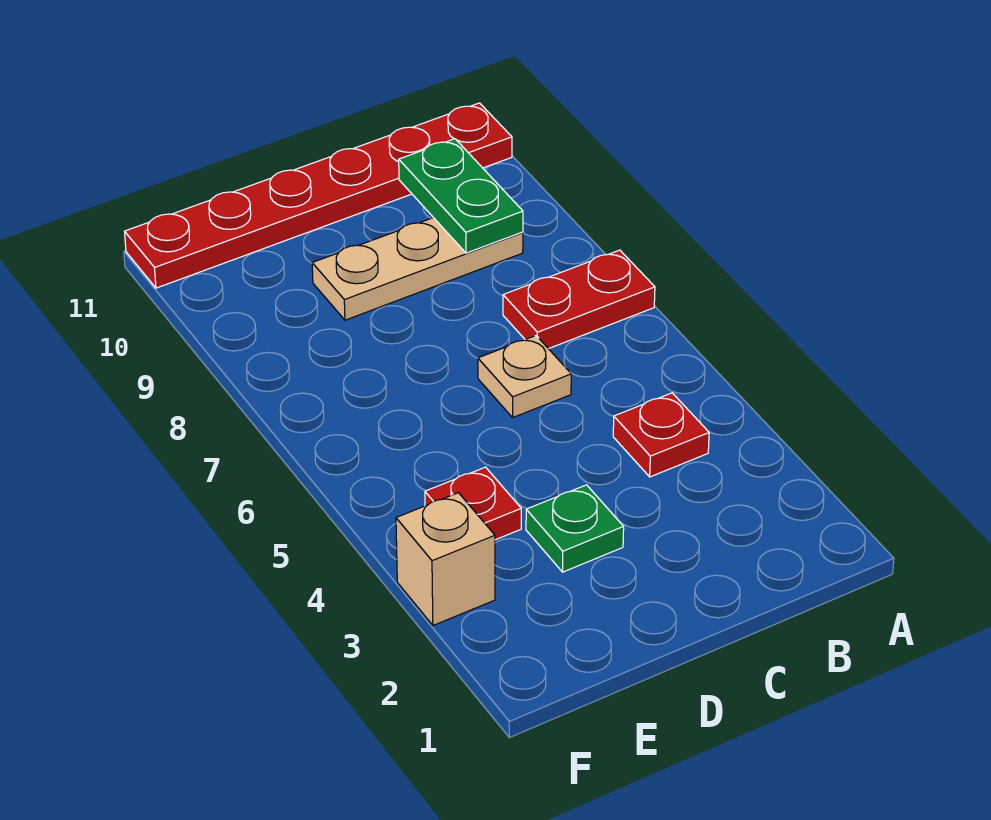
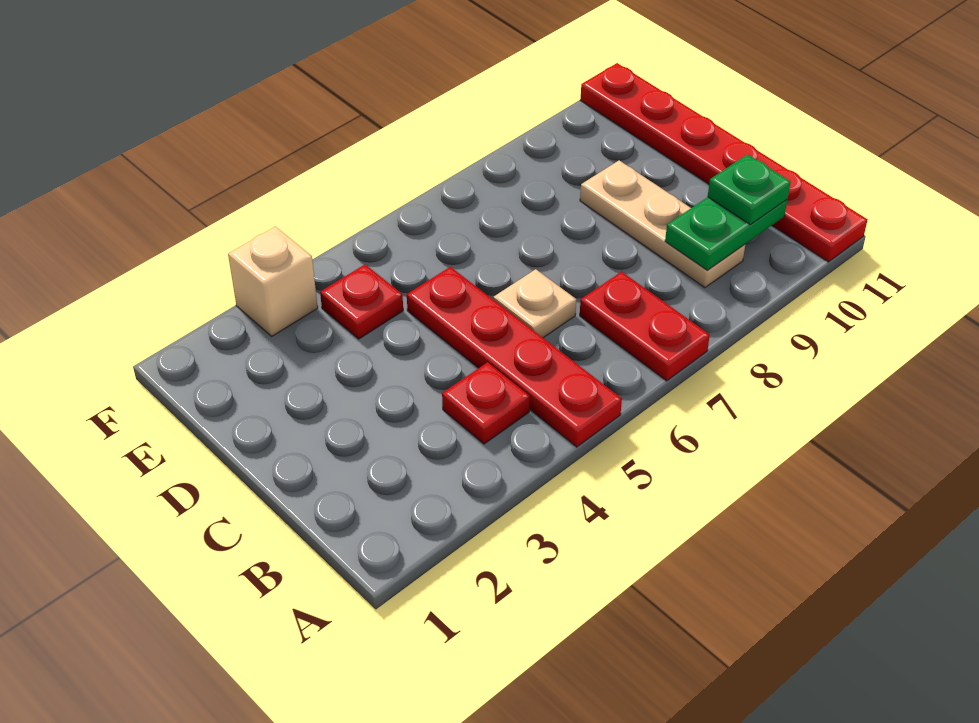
none -> red 1x4 plate [407,267,622,447]
green 1x1 plate [526,485,624,572] -> green 1x1 plate moved to [708,154,791,224]

